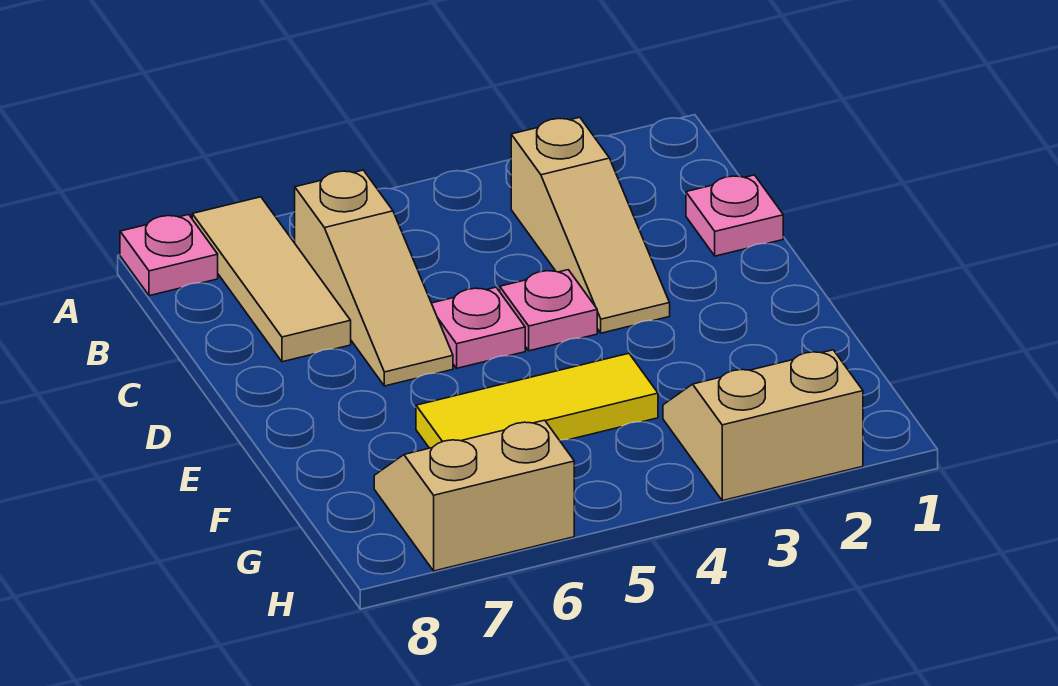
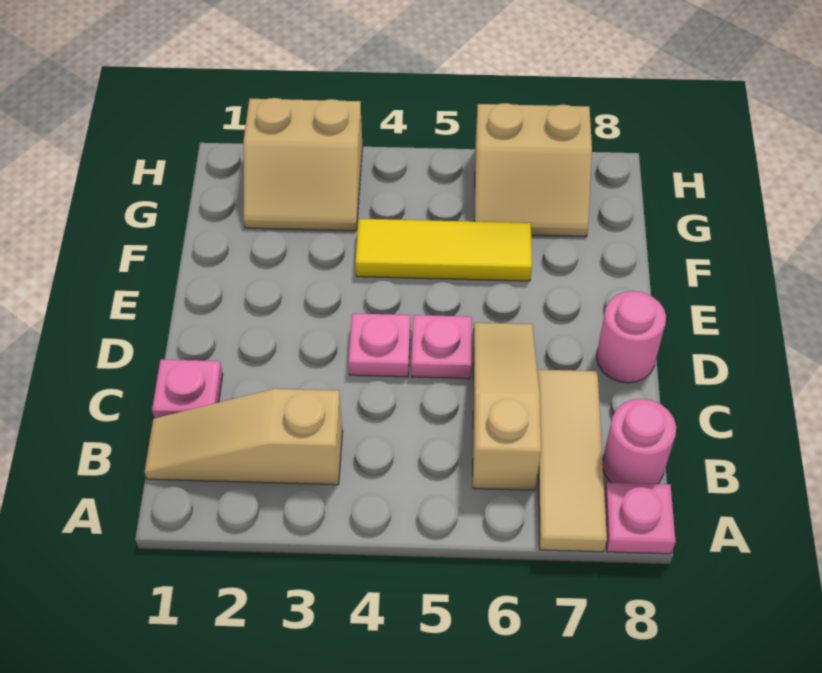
tan 1x3 slope [511,117,670,333] -> tan 1x3 slope turned to [145,389,343,485]
none -> pink 1x1 round brick [603,399,676,484]
none -> pink 1x1 round brick [596,291,666,383]

